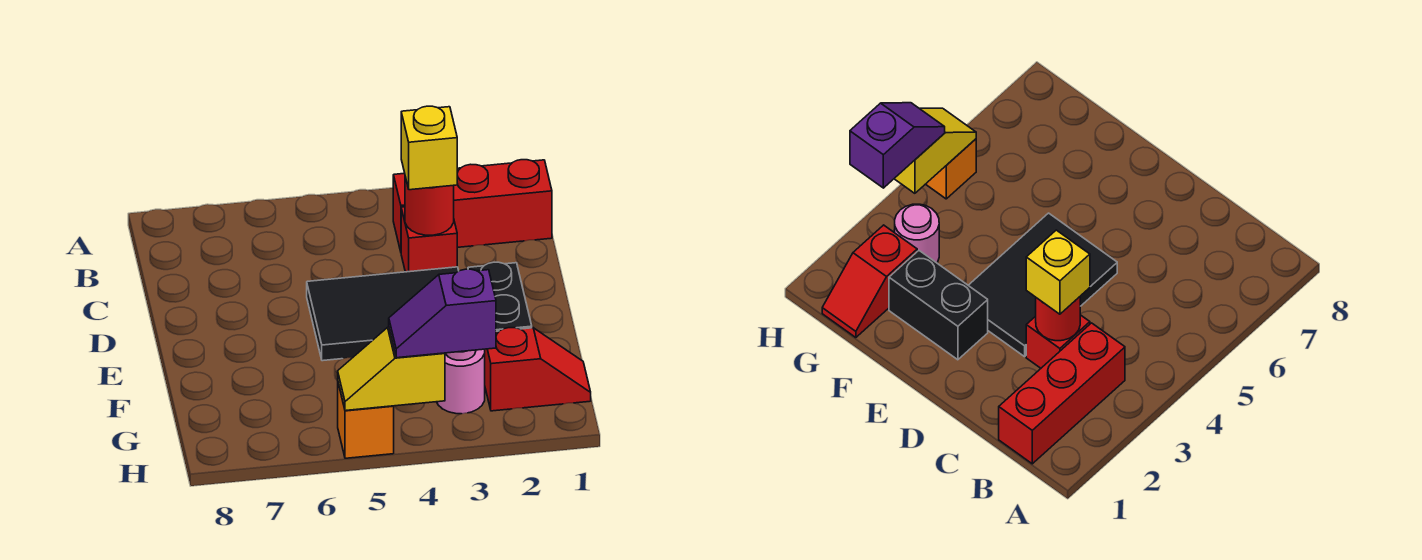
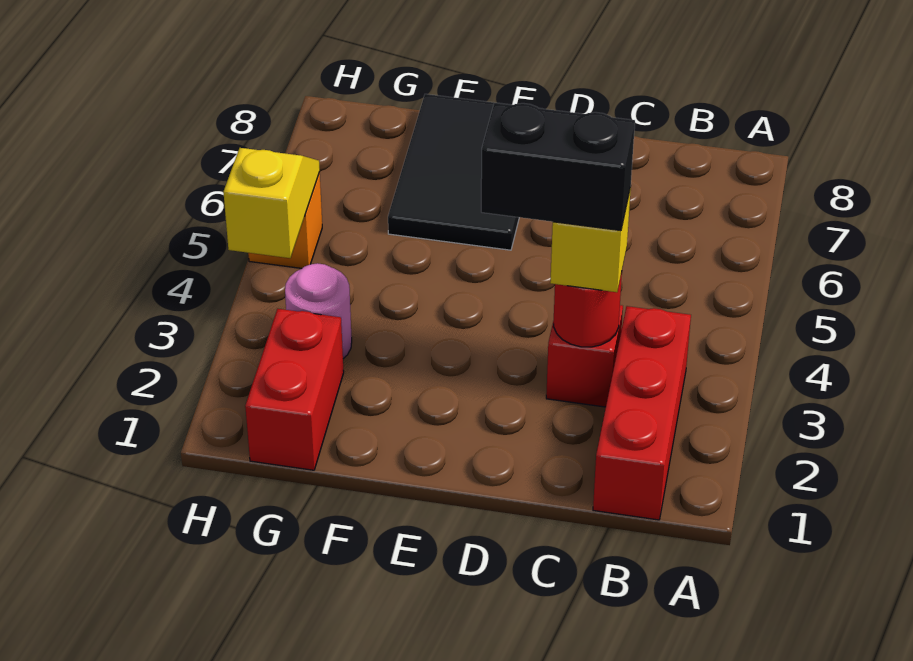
black 2x3 tile [307,267,459,361] -> black 2x3 tile moved to [388,94,542,250]
black 1x2 brick [468,262,532,331] -> black 1x2 brick moved to [481,103,635,231]
red 1x2 slope [485,328,591,411] -> red 1x2 brick [245,309,344,470]
purple 1x2 slope [389,269,496,358] -> none

